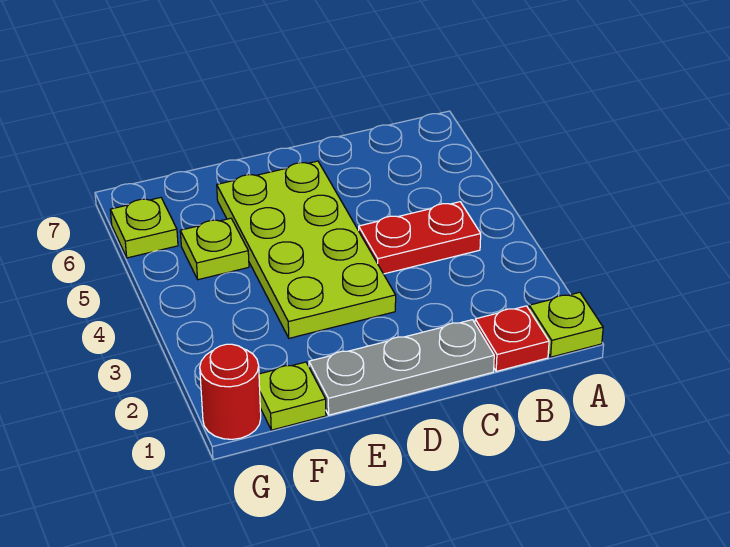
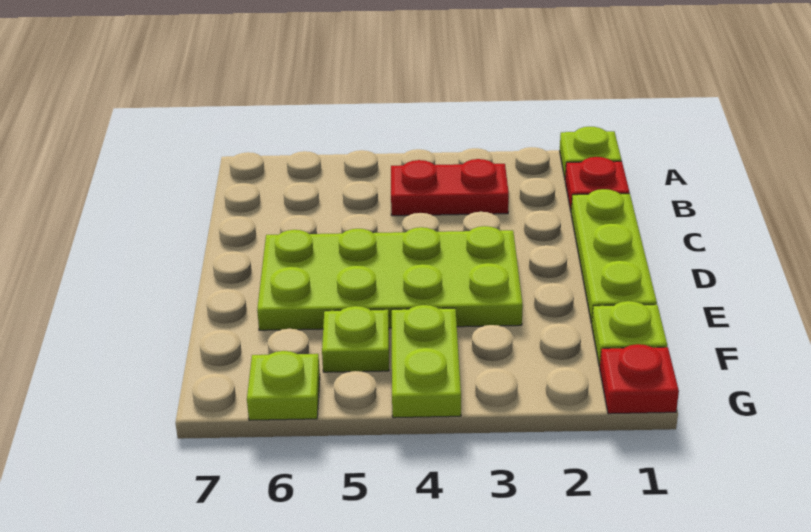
red 1x2 plate [359,202,481,274] -> red 1x2 plate turned to [391,159,509,216]
grey 1x3 plate [309,320,494,415] -> lime 1x3 plate [571,189,657,324]
none -> lime 1x2 plate [392,305,461,418]
red 1x1 round brick [200,344,261,439] -> red 1x1 plate [600,344,679,414]

